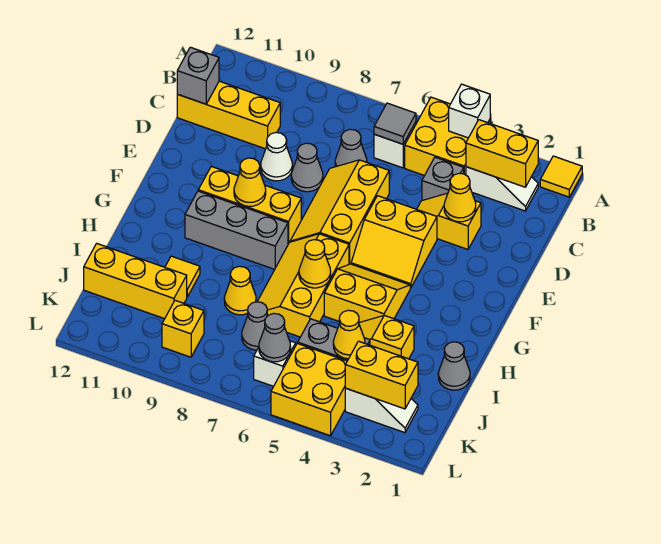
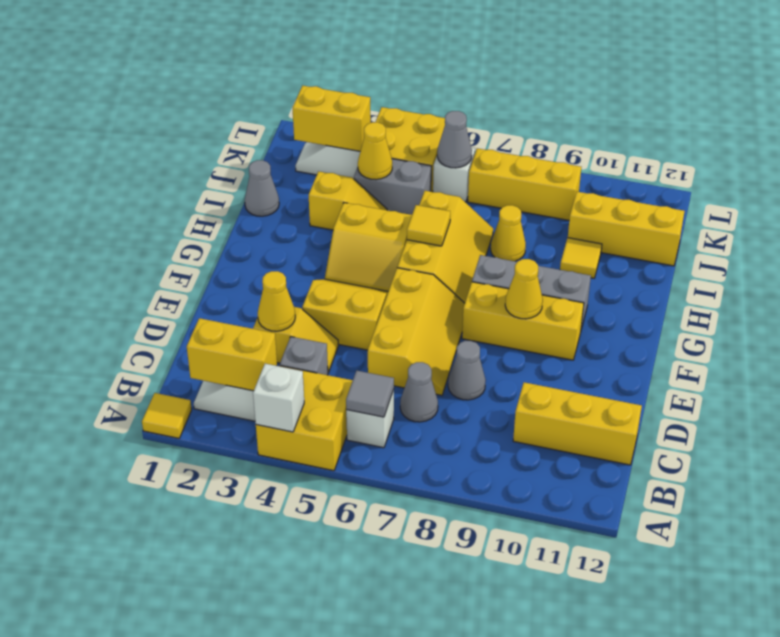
grey 1x1 brick [177,47,219,104] -> none
white 1x1 cone [261,133,292,181] -> none
yellow 1x1 cone [299,240,331,288] -> yellow 1x1 tile [407,205,450,246]
grey 1x1 cone [242,302,267,350] -> none
yellow 1x1 brick [162,300,204,357] -> yellow 1x3 brick [468,148,581,220]

